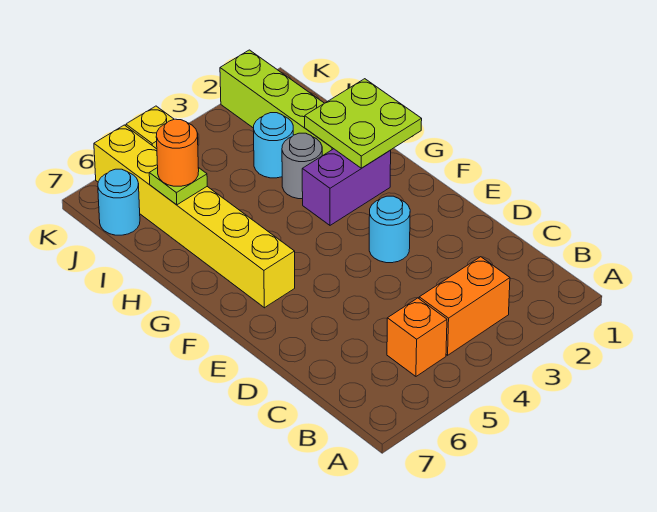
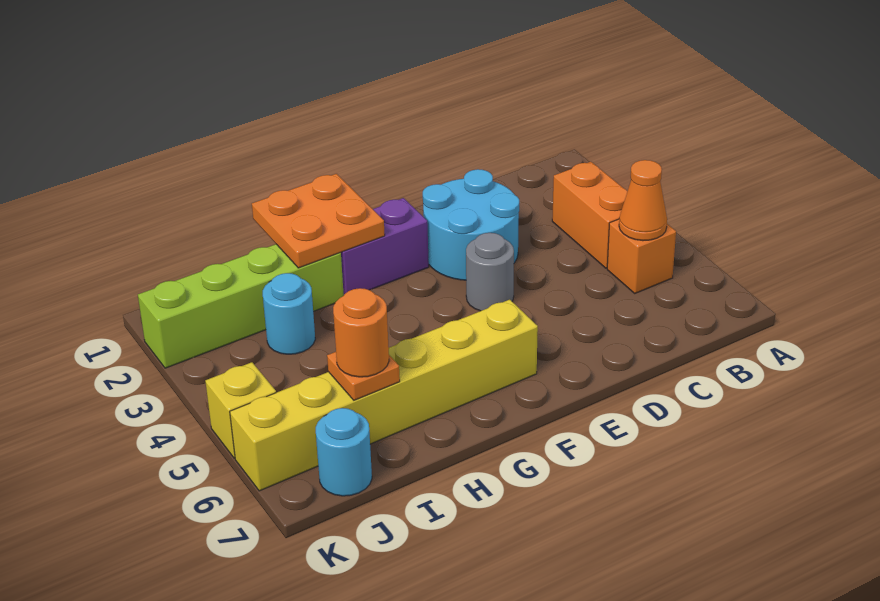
none -> orange 1x1 cone [619,160,667,241]
cyan 1x1 round brick [369,196,410,263] -> cyan 2x2 round brick [423,169,519,280]
lime 2x2 plate [305,79,422,168] -> orange 2x2 plate [252,174,385,268]
purple 1x2 brick [302,149,391,225] -> purple 1x2 brick turned to [341,198,429,294]
grey 1x1 round brick [282,133,322,199] -> grey 1x1 round brick moved to [466,233,514,311]
lime 1x1 plate [149,167,207,205] -> orange 1x1 plate [327,352,400,400]

